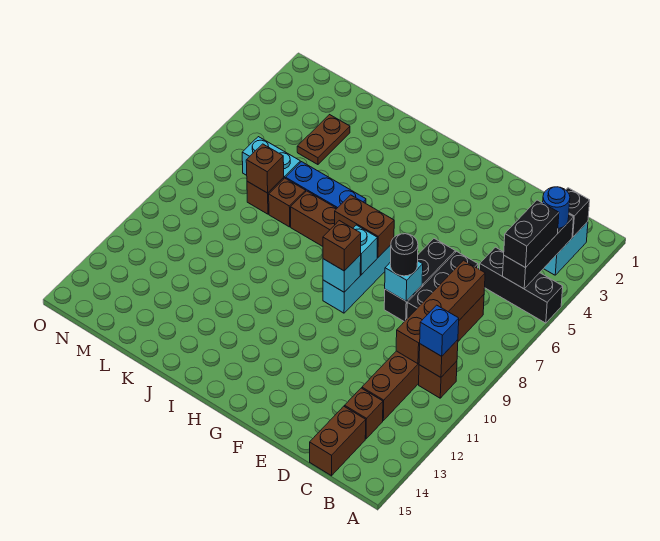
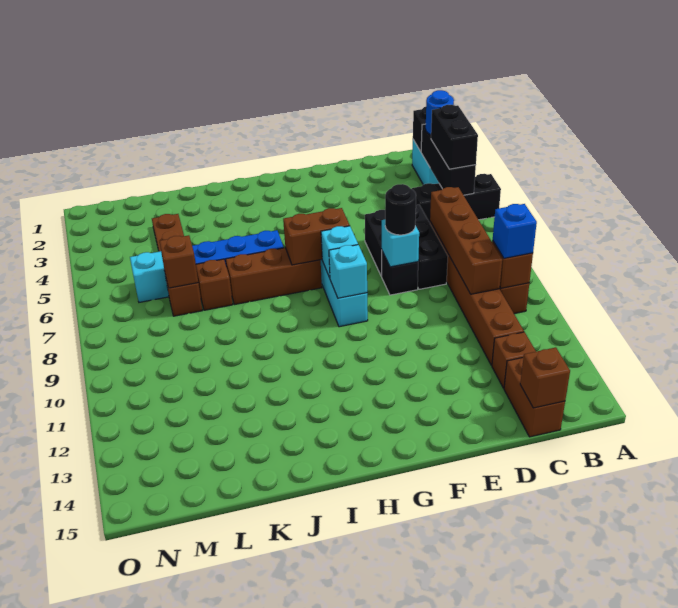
brown 1x1 brick [323,221,361,271] -> brown 1x1 brick moved to [520,347,570,408]

